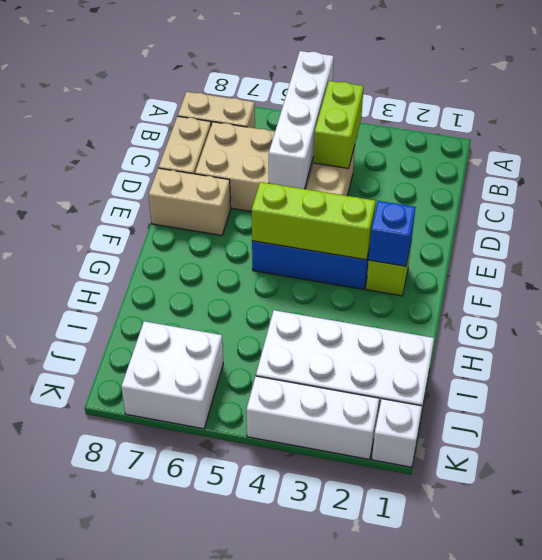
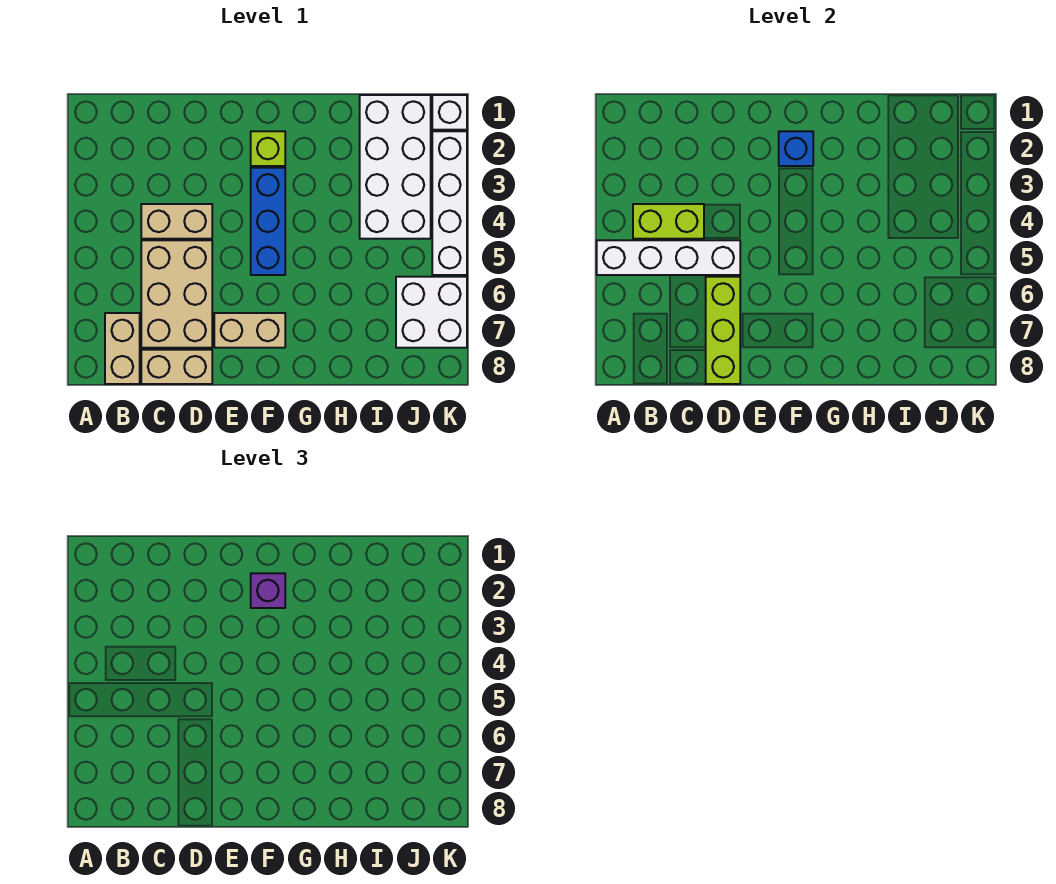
tan 1x2 brick [149,168,231,236] -> tan 1x2 brick turned to [214,313,285,348]
none -> purple 1x1 brick [251,573,285,608]
lime 1x3 brick [252,182,376,260] -> lime 1x3 brick moved to [706,277,740,384]
white 1x3 brick [246,376,379,459] -> white 1x4 brick [432,131,467,275]

